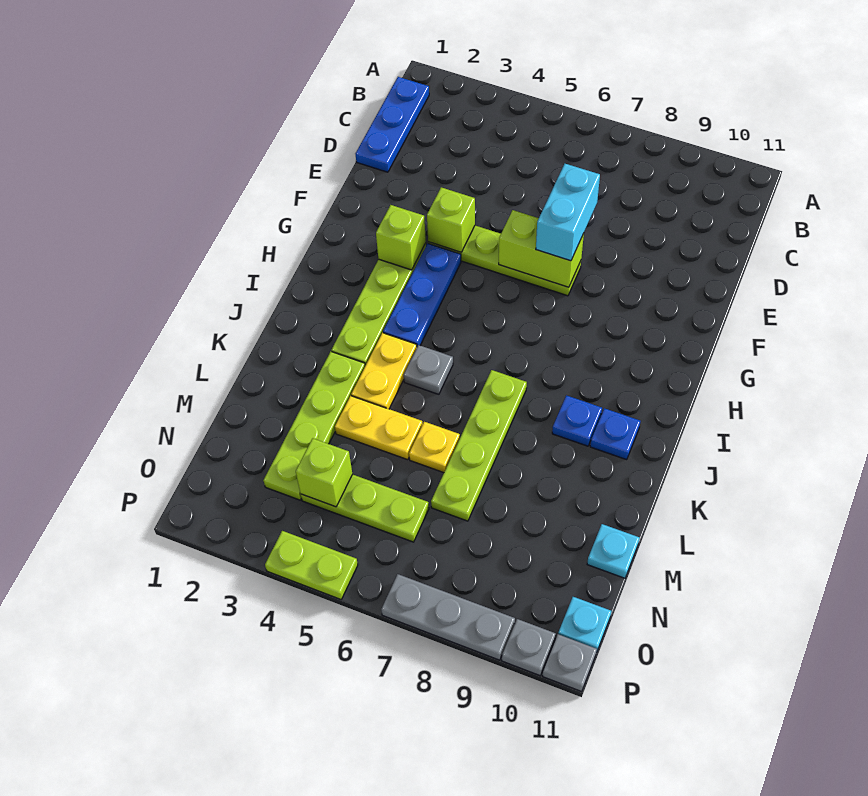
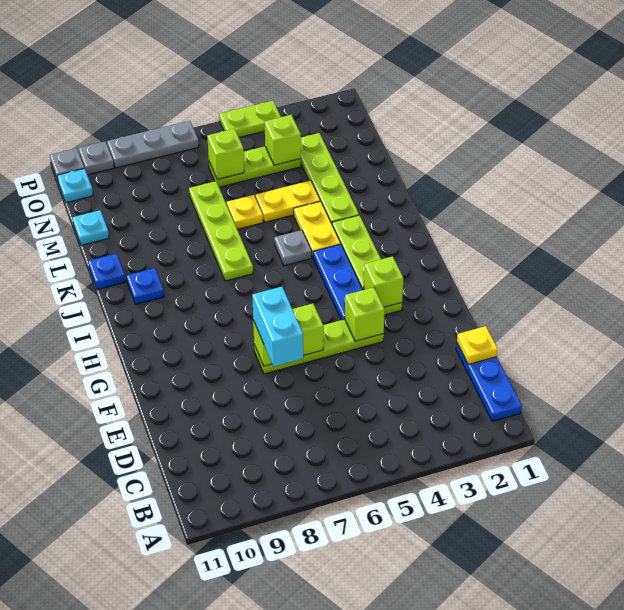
none -> yellow 1x1 plate [457,326,498,364]
blue 1x1 plate [552,395,602,446] -> blue 1x1 plate moved to [88,254,125,290]
none -> lime 1x1 brick [207,129,244,179]

